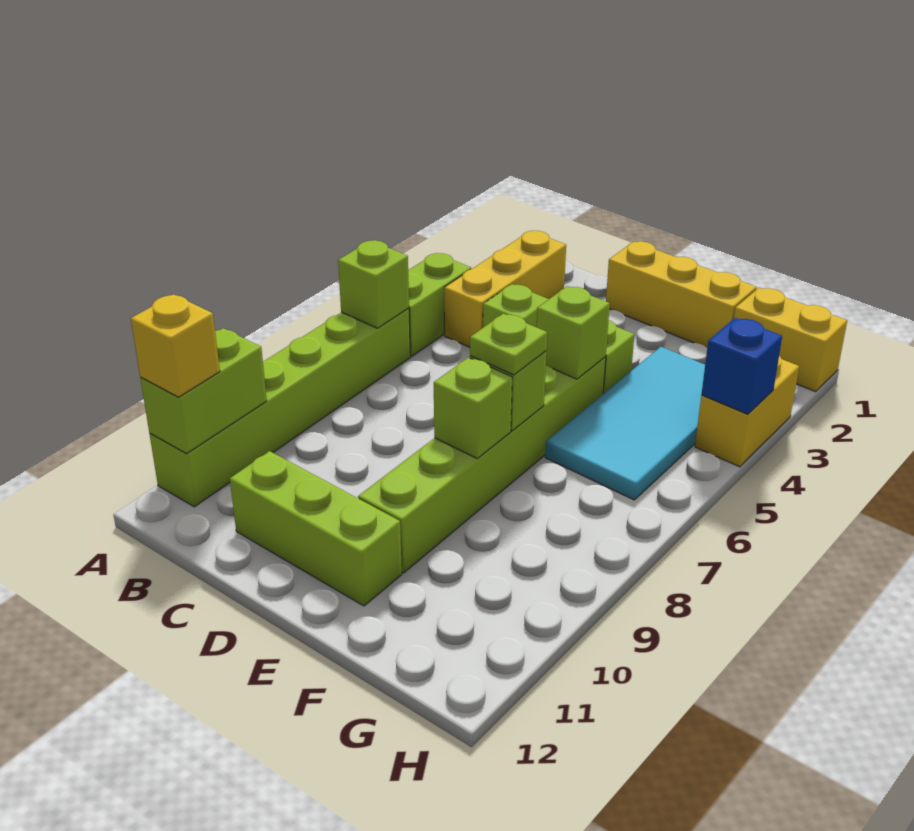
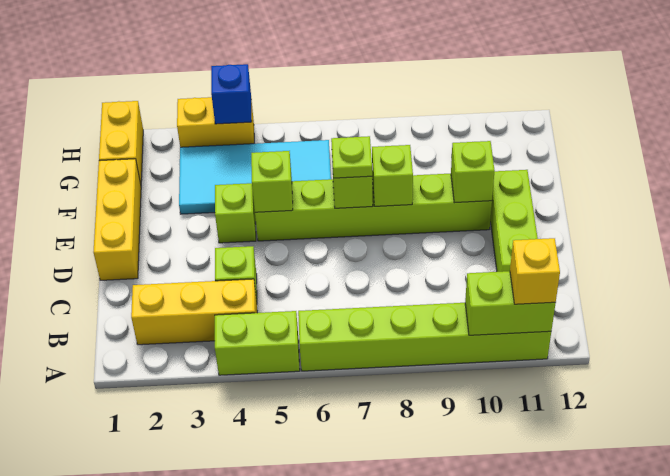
lime 1x1 brick [338,240,409,328] -> lime 1x1 brick moved to [451,141,495,203]

